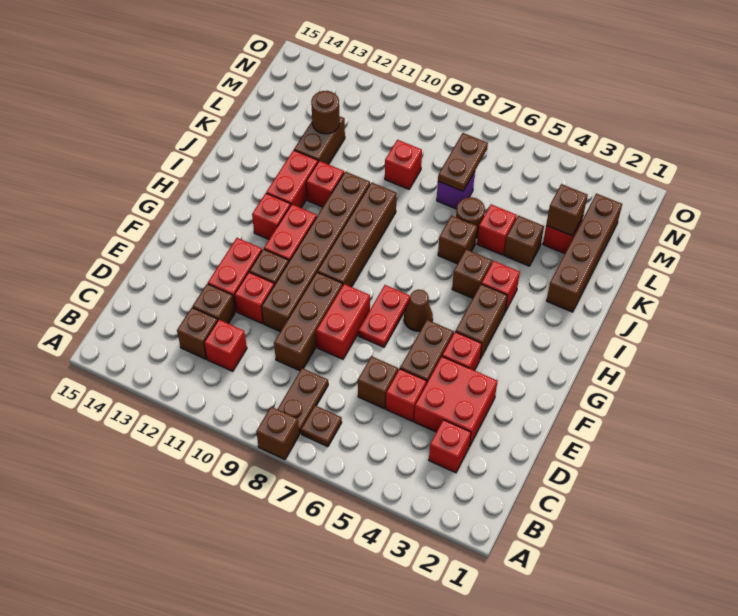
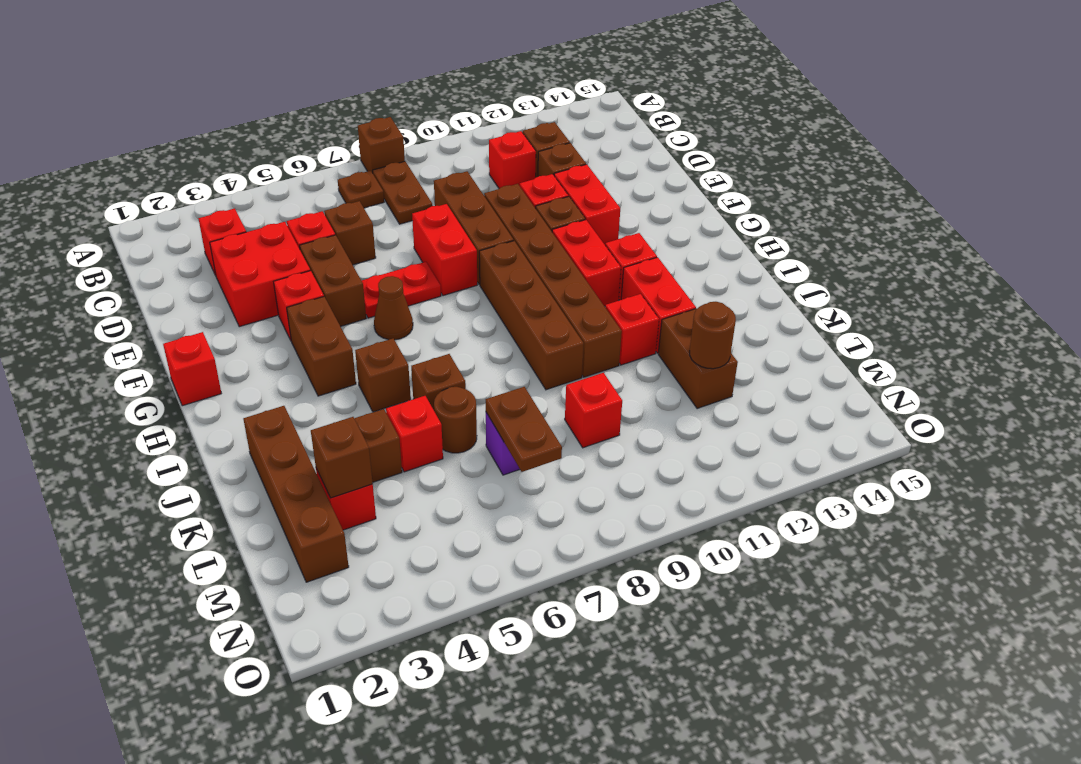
red 1x2 plate [358,285,410,347] -> red 1x2 plate turned to [362,262,441,318]
red 1x1 brick [481,261,520,312] -> red 1x1 brick moved to [163,332,221,406]

